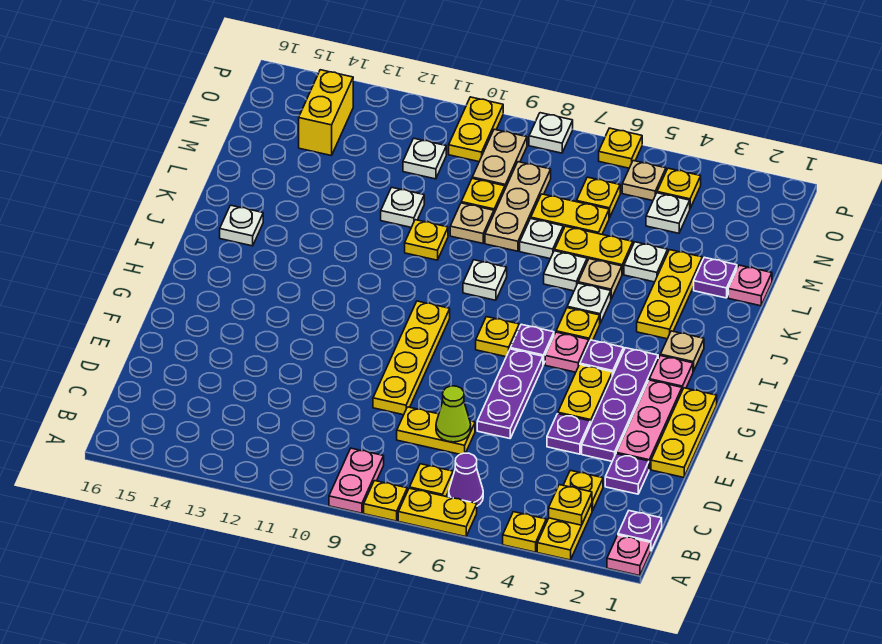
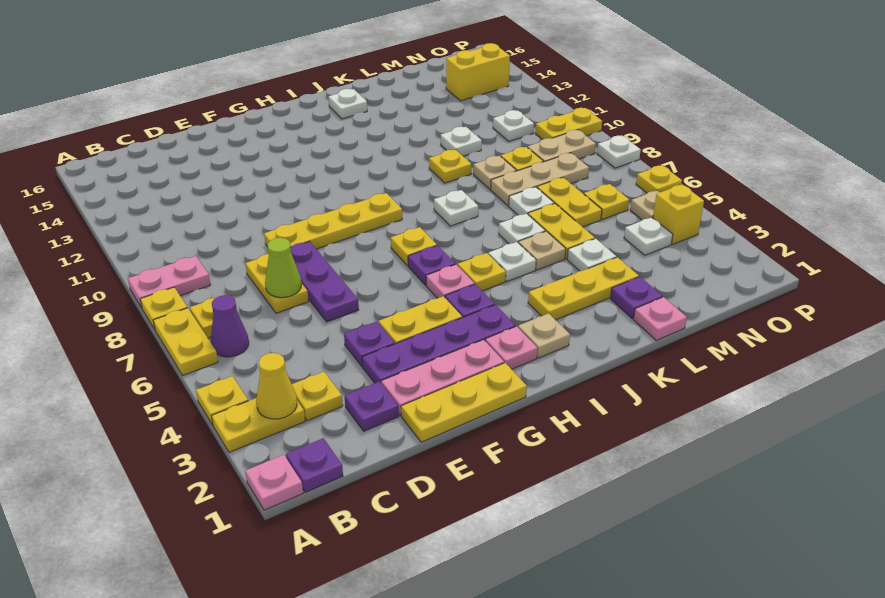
yellow 1x1 plate [549,485,592,525] -> yellow 1x1 cone [256,353,297,419]
purple 1x3 plate [477,349,543,438] -> purple 1x3 plate turned to [291,241,359,322]
yellow 1x1 plate [657,168,701,208] -> yellow 1x1 brick [653,184,704,244]

